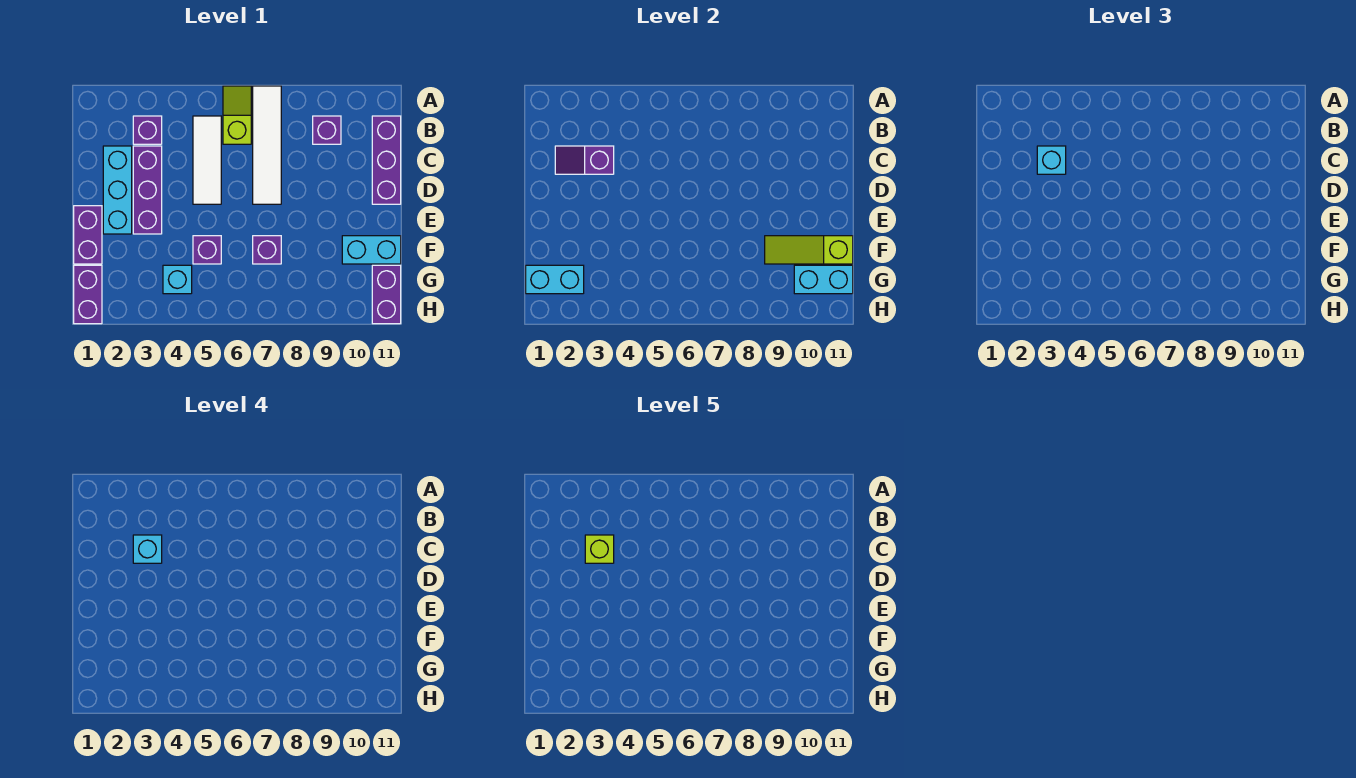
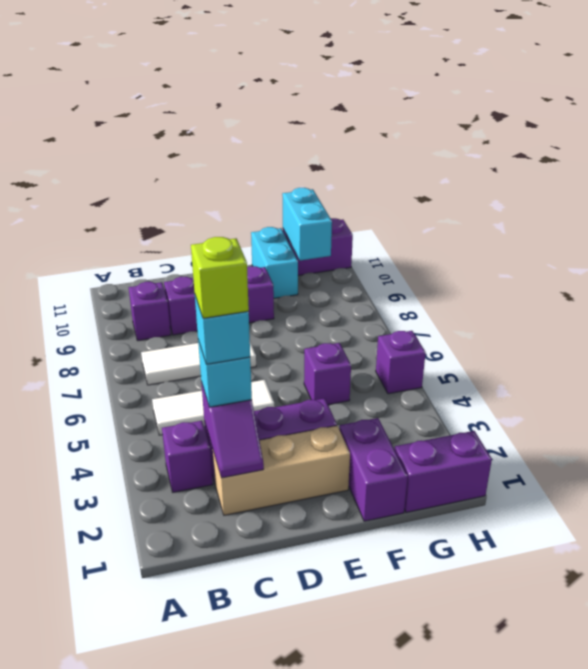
lime 1x2 slope [223,86,251,144] -> none
white 1x4 tile [253,86,281,204] -> white 1x3 tile [141,341,256,385]
purple 1x3 brick [372,116,401,204] -> purple 1x3 brick moved to [164,266,274,335]
cyan 1x3 brick [103,146,132,234] -> tan 1x3 brick [213,426,350,515]
purple 1x2 brick [74,206,102,264] -> purple 1x2 brick turned to [339,418,408,521]
purple 1x1 brick [253,236,281,264] -> purple 1x1 brick moved to [376,331,426,394]
lime 1x3 slope [765,236,853,264] -> none
cyan 1x2 brick [526,265,584,294] -> none
cyan 1x1 brick [163,265,192,294] -> none

